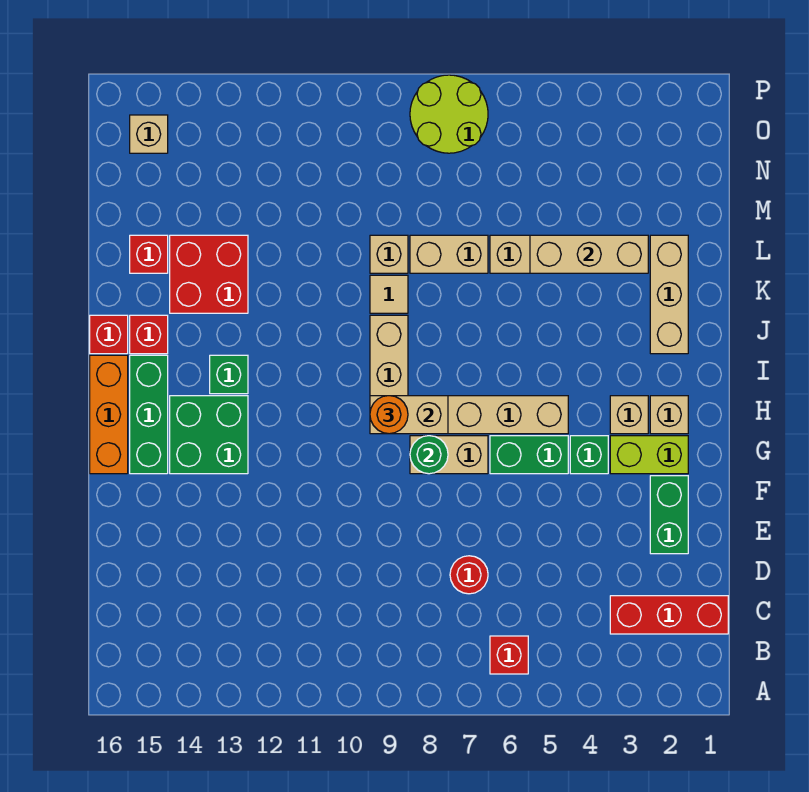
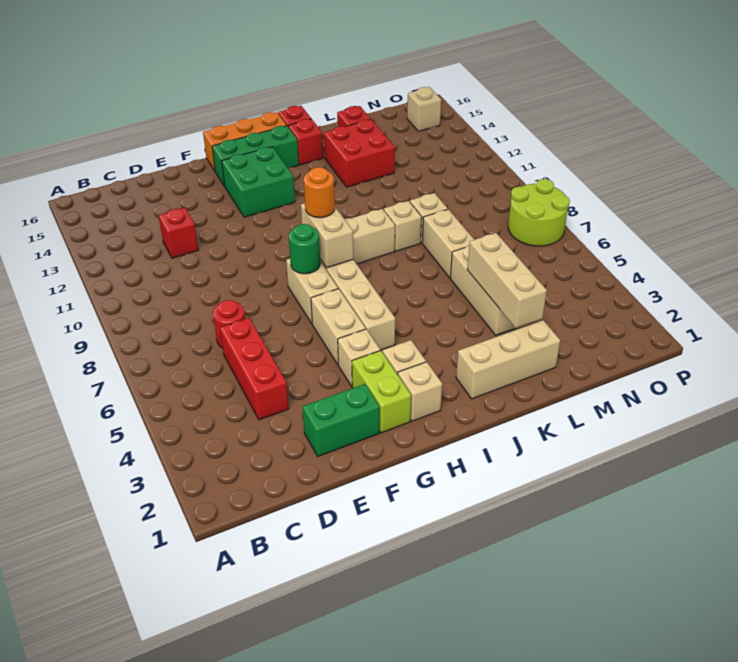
red 1x1 brick [490,636,528,674] -> red 1x1 brick moved to [158,208,198,258]
red 1x3 brick [610,596,728,634] -> red 1x3 brick moved to [220,318,289,420]
green 1x1 brick [570,436,608,474] -> tan 1x1 brick [338,329,380,386]
green 1x2 brick [490,436,568,474] -> tan 1x2 brick [311,289,366,365]
green 1x1 brick [210,355,248,394] -> none
tan 1x1 tile [370,275,408,313] -> tan 1x1 brick [384,201,422,251]

